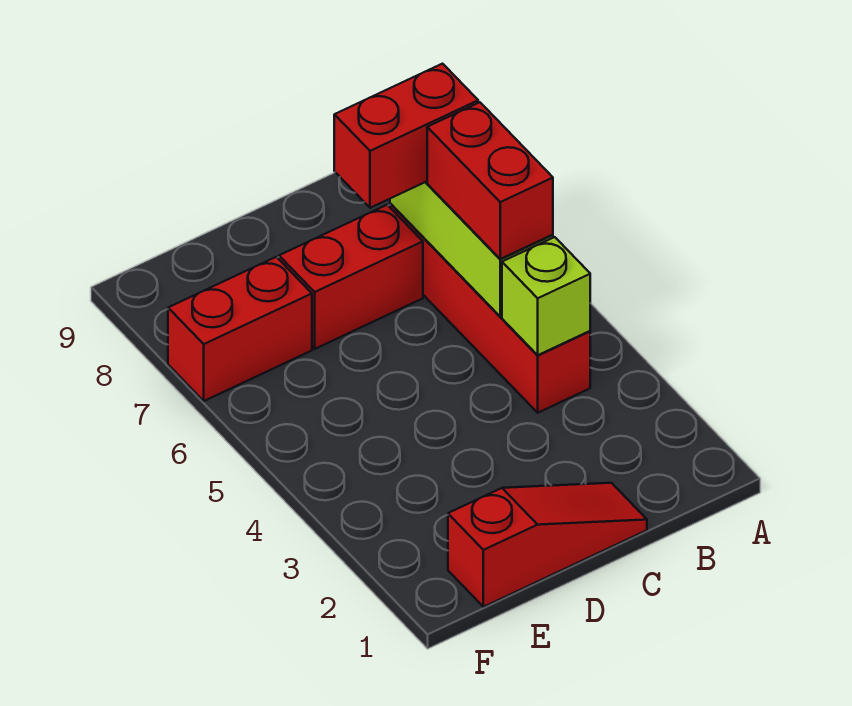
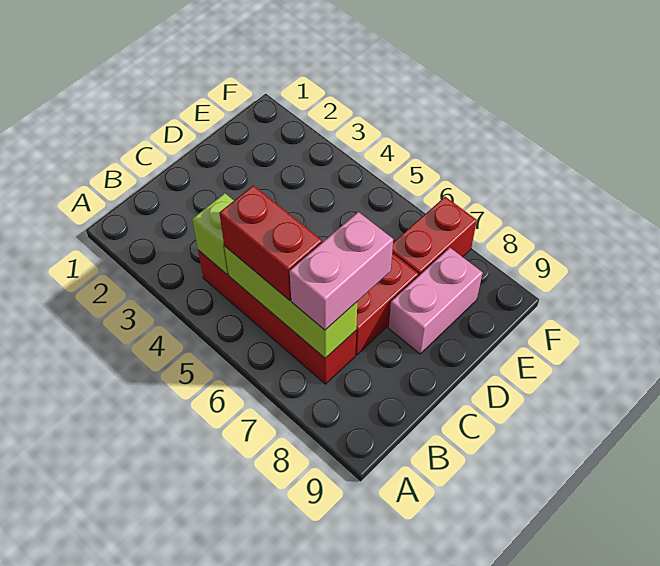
red 1x2 brick [334,64,478,208] -> pink 1x2 brick [290,212,393,330]
red 1x3 slope [448,483,647,607] -> none
none -> pink 1x2 brick [389,248,483,354]

